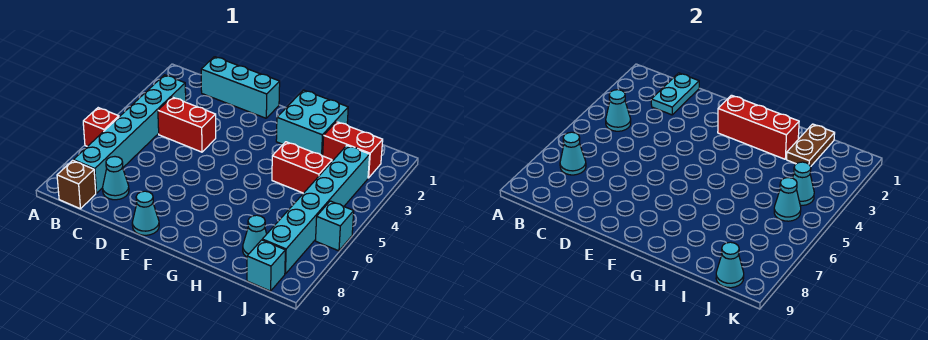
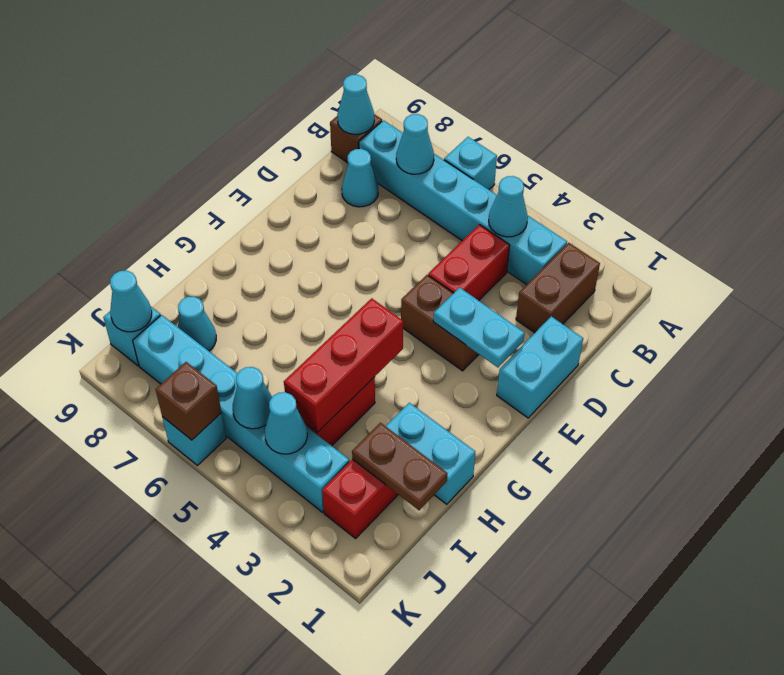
red 1x1 brick [83,108,119,146] -> cyan 1x1 brick [444,137,497,190]
none -> brown 1x2 brick [516,243,600,333]
cyan 1x3 brick [201,57,280,118] -> cyan 1x2 brick [497,316,583,418]
cyan 1x2 plate [651,73,699,115] -> cyan 1x2 plate moved to [433,288,524,367]
none -> brown 1x2 brick [401,275,479,371]
cyan 1x1 cone [132,191,159,235] -> cyan 1x1 cone moved to [337,75,374,134]
red 1x3 brick [718,95,799,159] -> red 1x3 brick moved to [284,298,403,432]
cyan 2x2 brick [276,90,348,156] -> cyan 1x2 brick [386,403,475,504]
none -> brown 1x1 brick [156,362,222,440]

